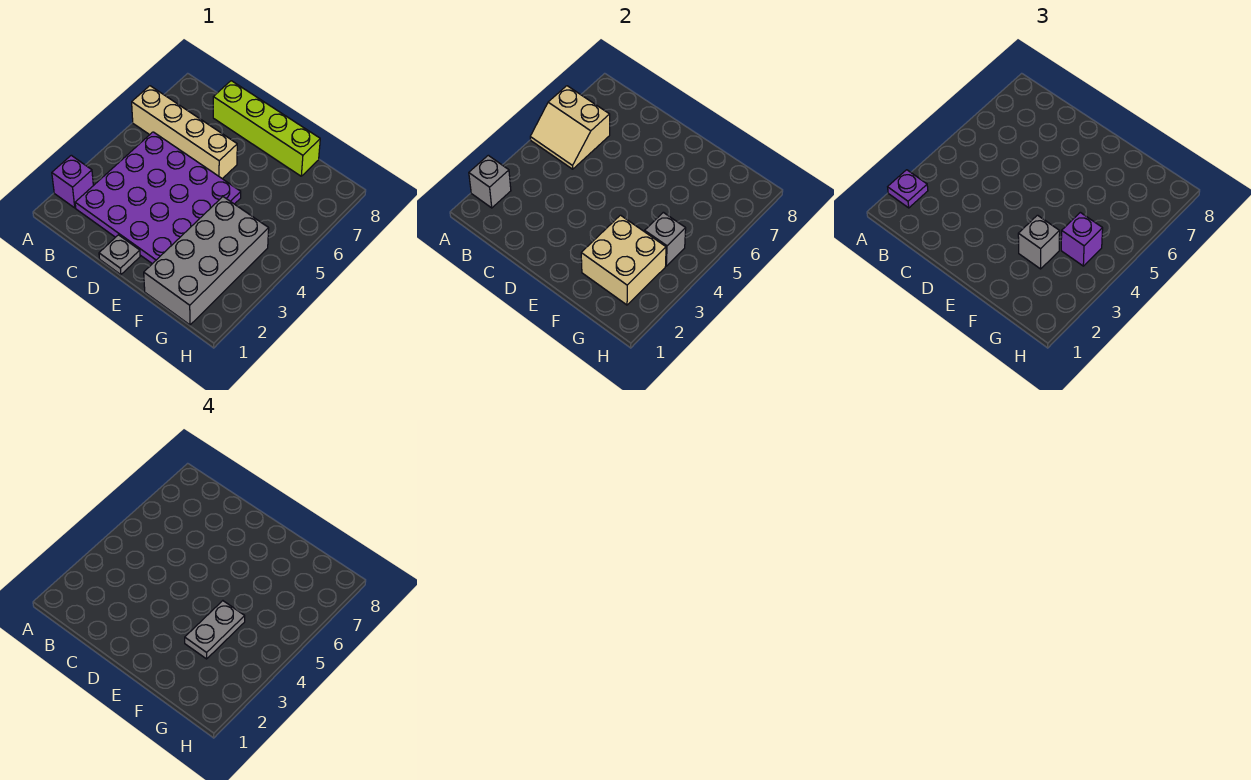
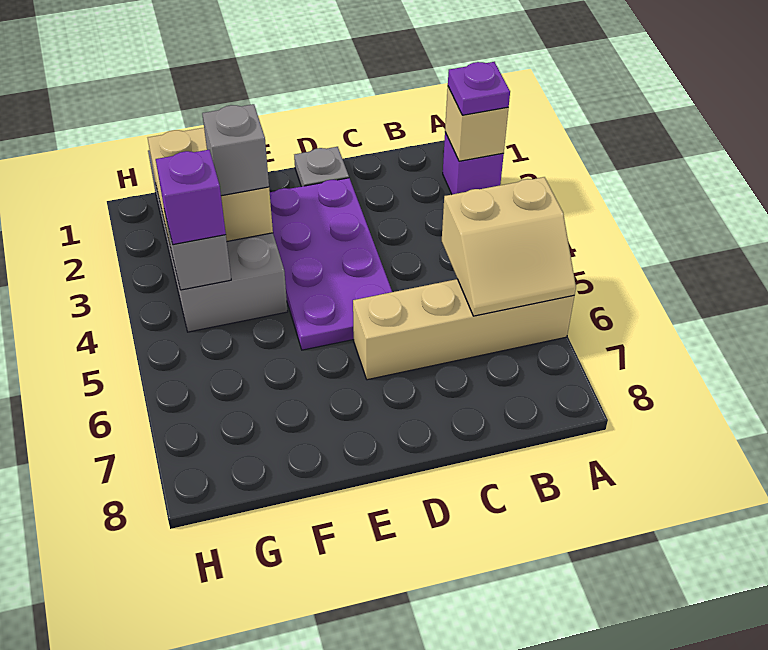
grey 1x1 brick [469,155,511,208] -> tan 1x1 brick [445,87,508,161]
tan 2x2 slope [530,86,610,169] -> tan 2x2 slope turned to [442,177,576,316]
purple 4x4 plate [75,132,241,264] -> purple 2x4 plate [270,178,392,350]
lime 1x4 brick [213,81,320,176] -> none
grey 1x2 plate [185,601,245,659] -> none

